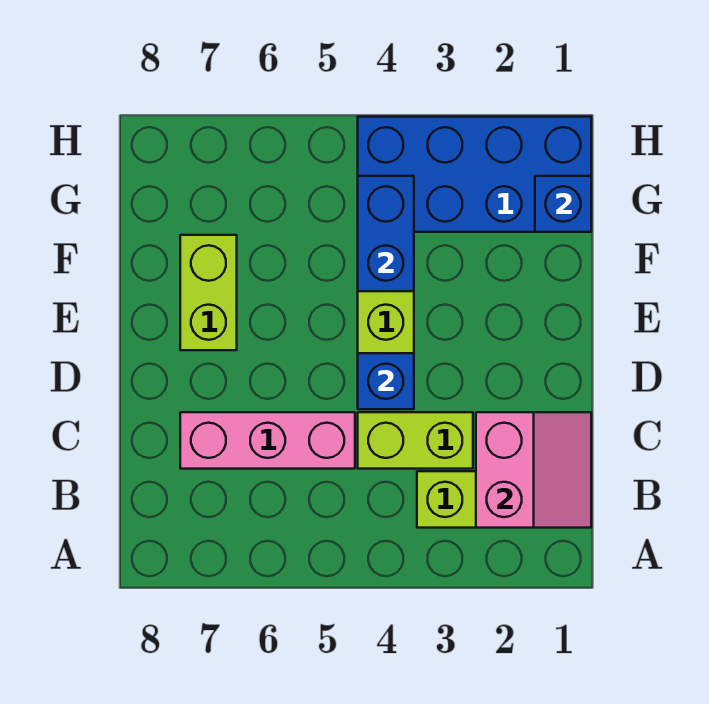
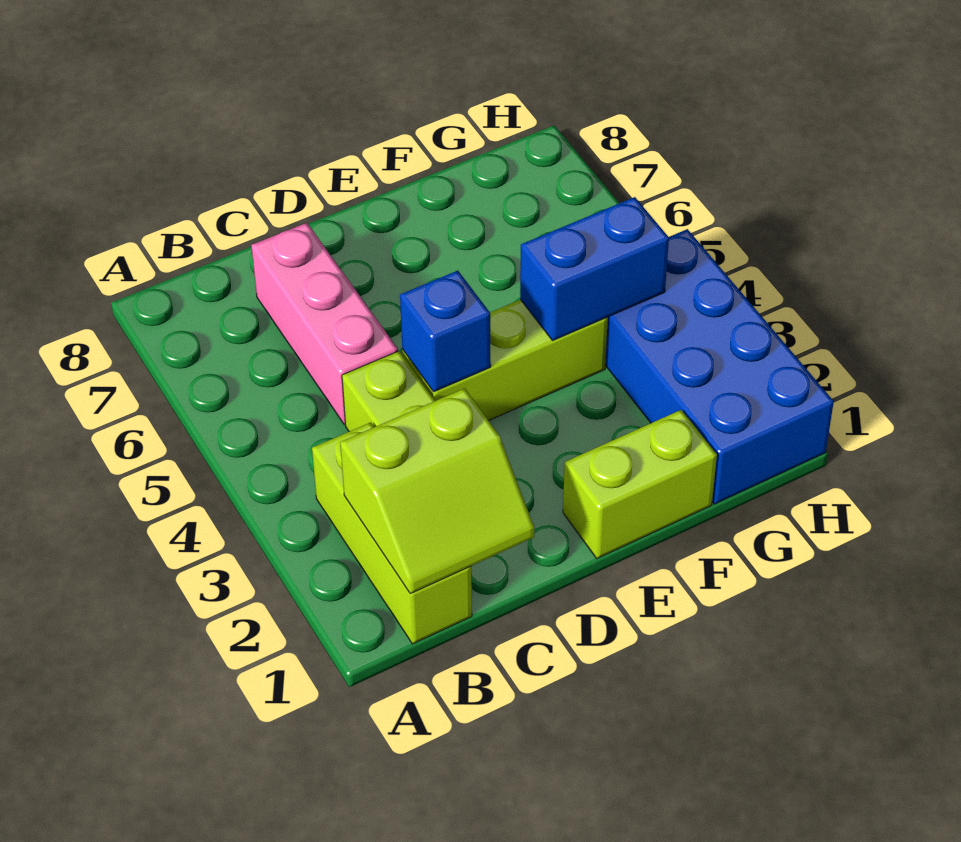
pink 2x2 slope [476,412,591,528] -> lime 2x2 slope [340,388,534,594]
lime 1x2 brick [180,235,237,350] -> lime 1x2 brick moved to [563,410,717,558]
blue 1x1 brick [535,176,591,232] -> none

